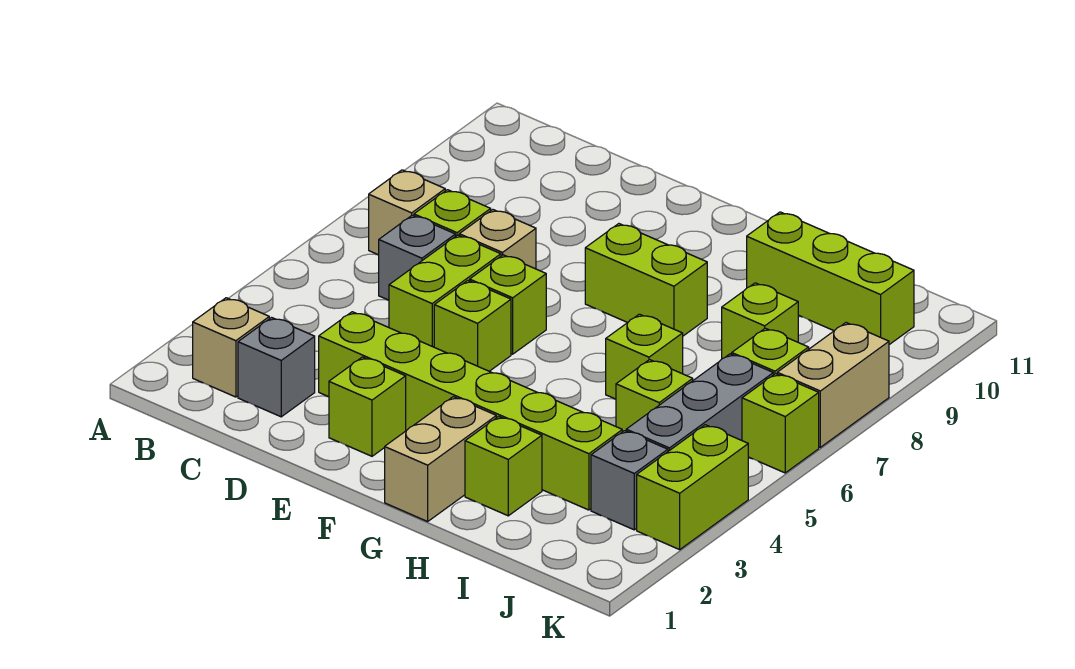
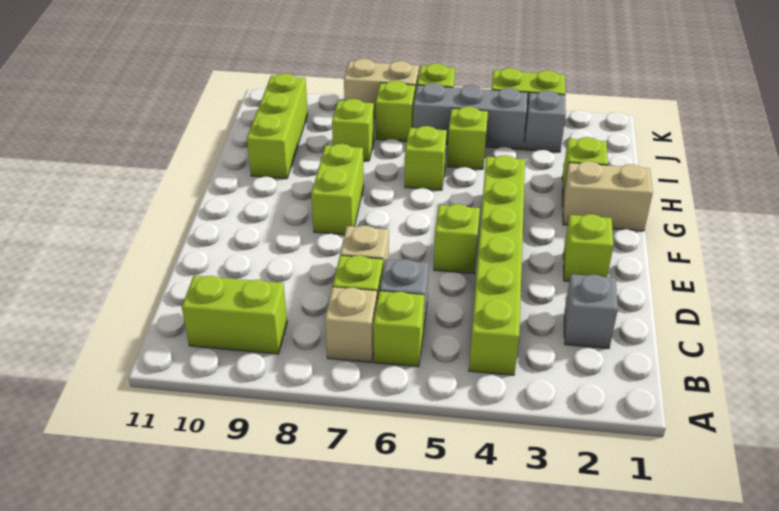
tan 1x1 brick [193,298,269,397] -> none
lime 1x6 brick [319,312,622,510] -> lime 1x6 brick moved to [469,155,525,375]
lime 1x2 brick [389,235,501,347] -> lime 1x2 brick moved to [182,276,287,354]
lime 1x1 brick [470,255,546,354] -> lime 1x1 brick moved to [373,291,424,367]

